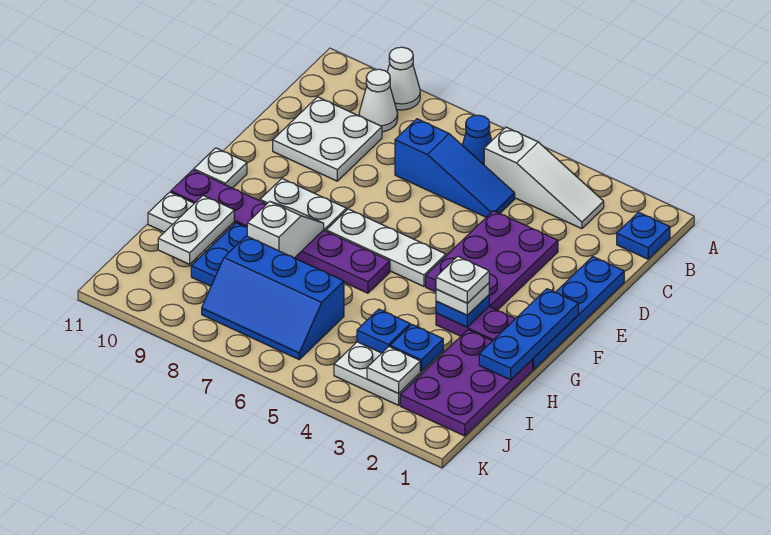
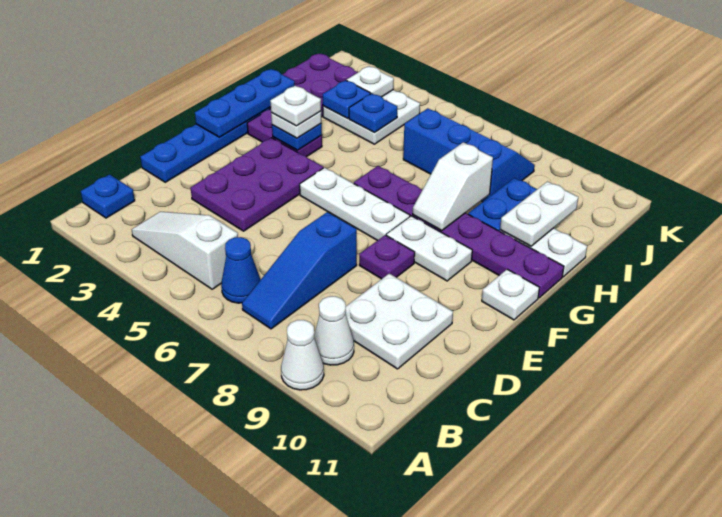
blue 1x3 slope [395,119,515,217] -> blue 1x3 slope turned to [242,212,357,329]
none -> purple 1x1 plate [359,235,415,279]

